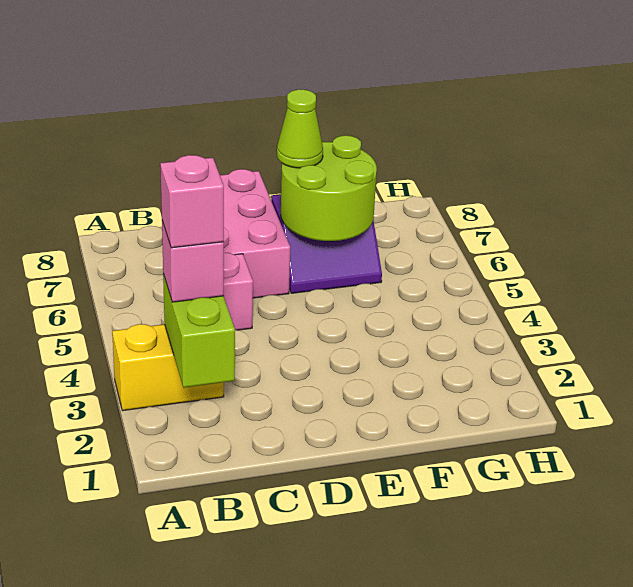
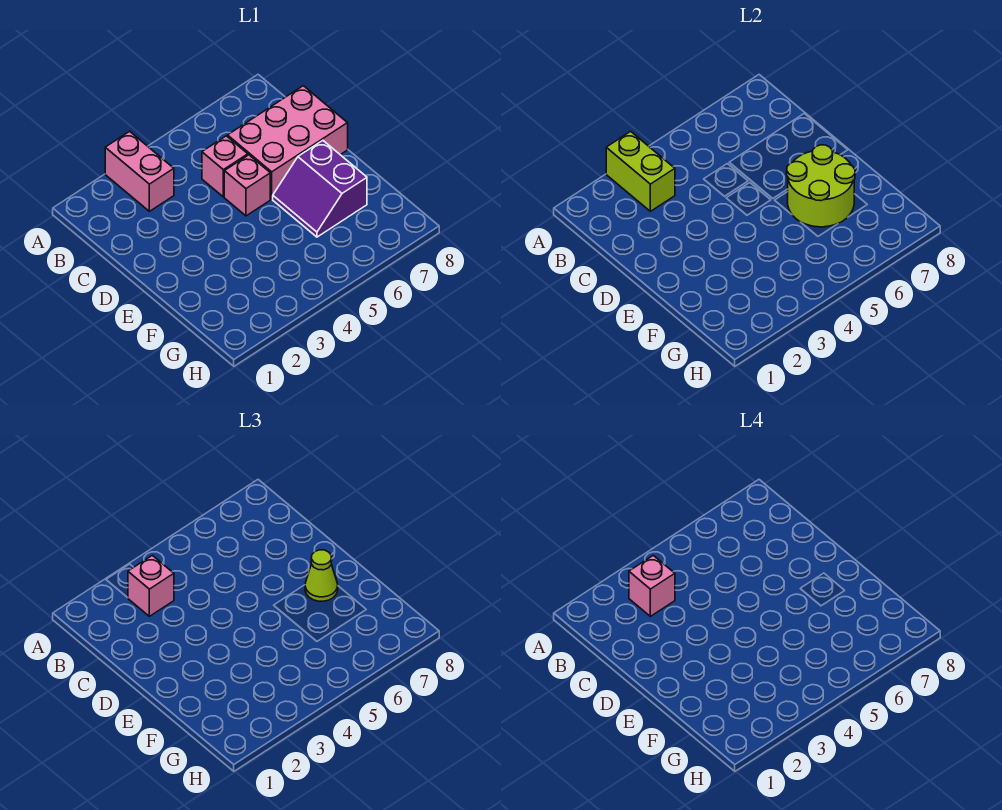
yellow 1x2 brick [112,324,224,411] -> pink 1x2 brick [105,131,174,211]
lime 1x2 brick [163,274,235,388] -> lime 1x2 brick turned to [606,131,675,211]
none -> pink 1x1 brick [224,155,270,216]

